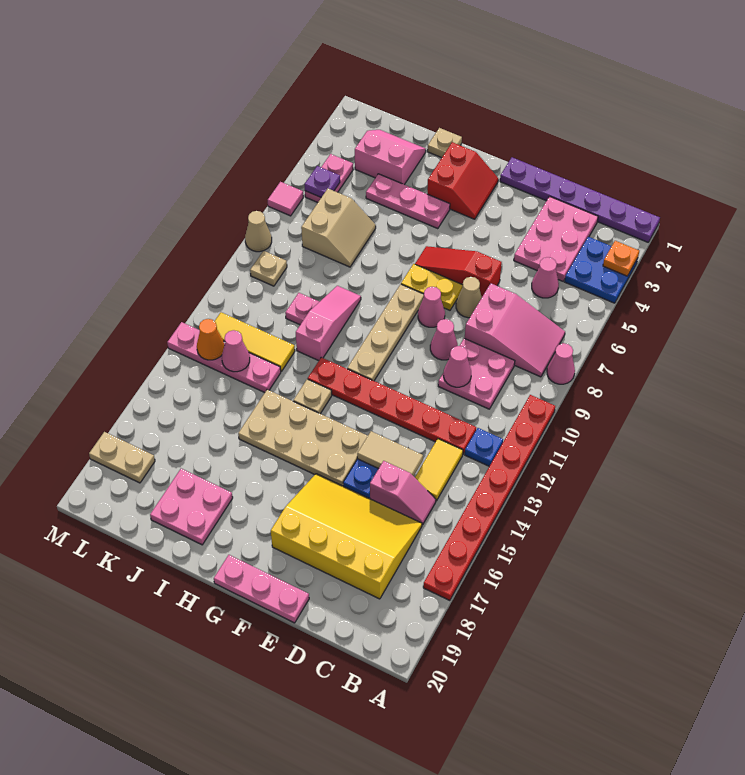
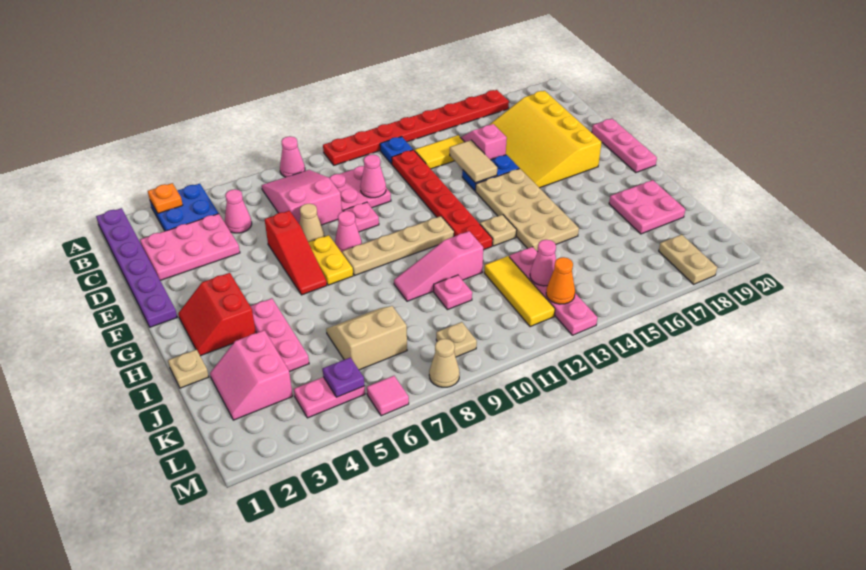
pink 1x1 cone [430,319,458,360] -> pink 1x1 plate [344,202,379,232]
red 2x2 slope [427,142,498,219] -> red 2x2 slope turned to [178,273,256,356]

